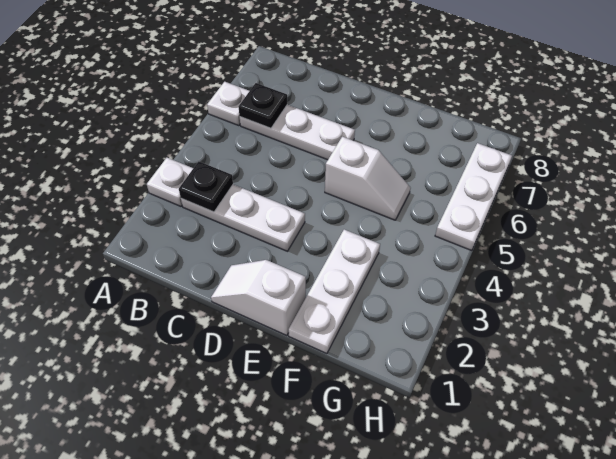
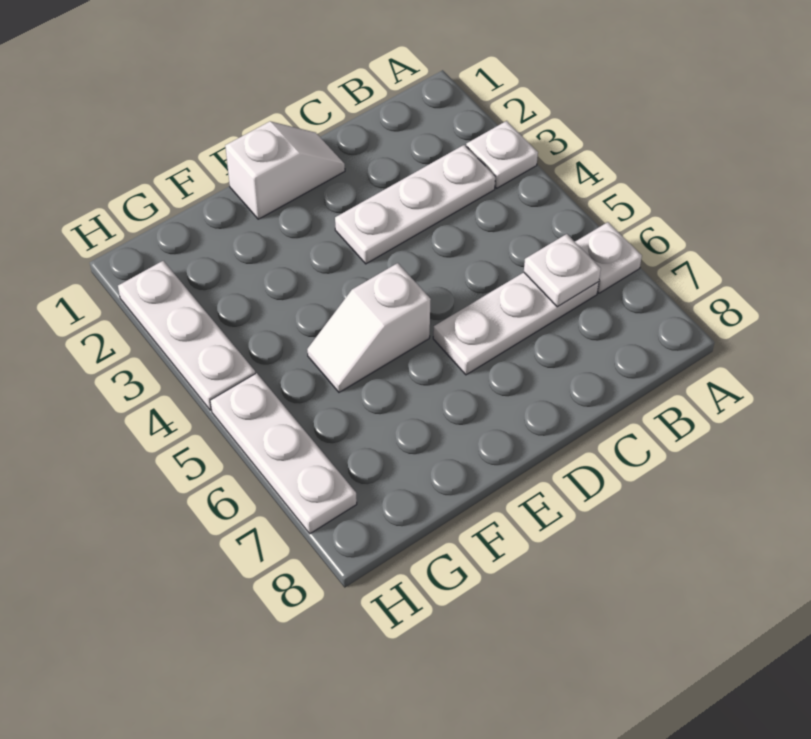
black 1x1 plate [179,161,233,212] -> none
black 1x1 plate [239,83,287,128] -> white 1x1 plate [524,234,601,307]
white 1x3 plate [289,230,380,354] -> white 1x3 plate moved to [118,261,255,410]

